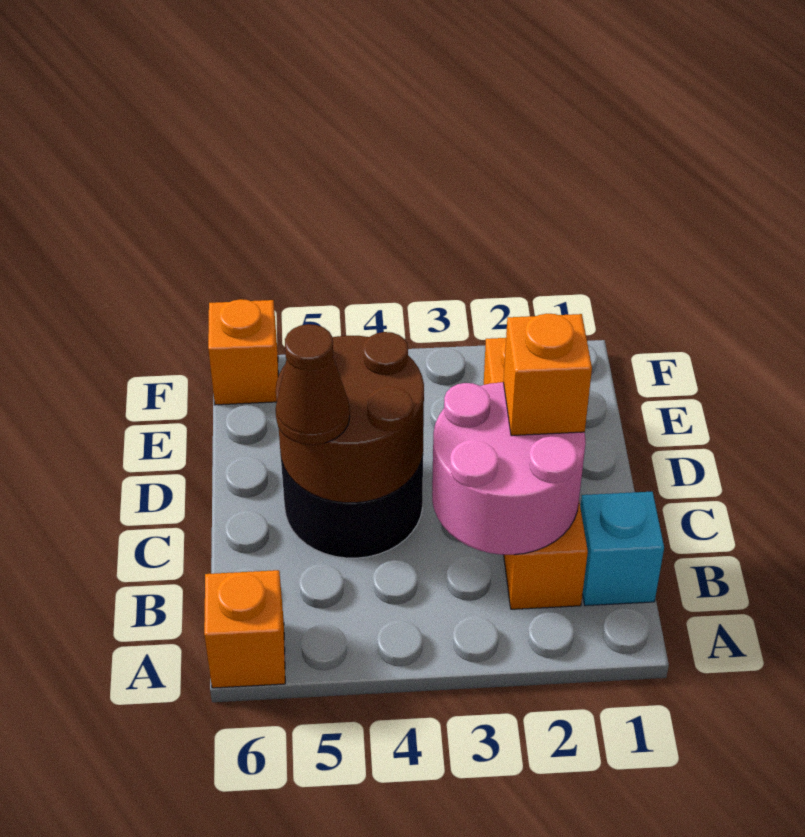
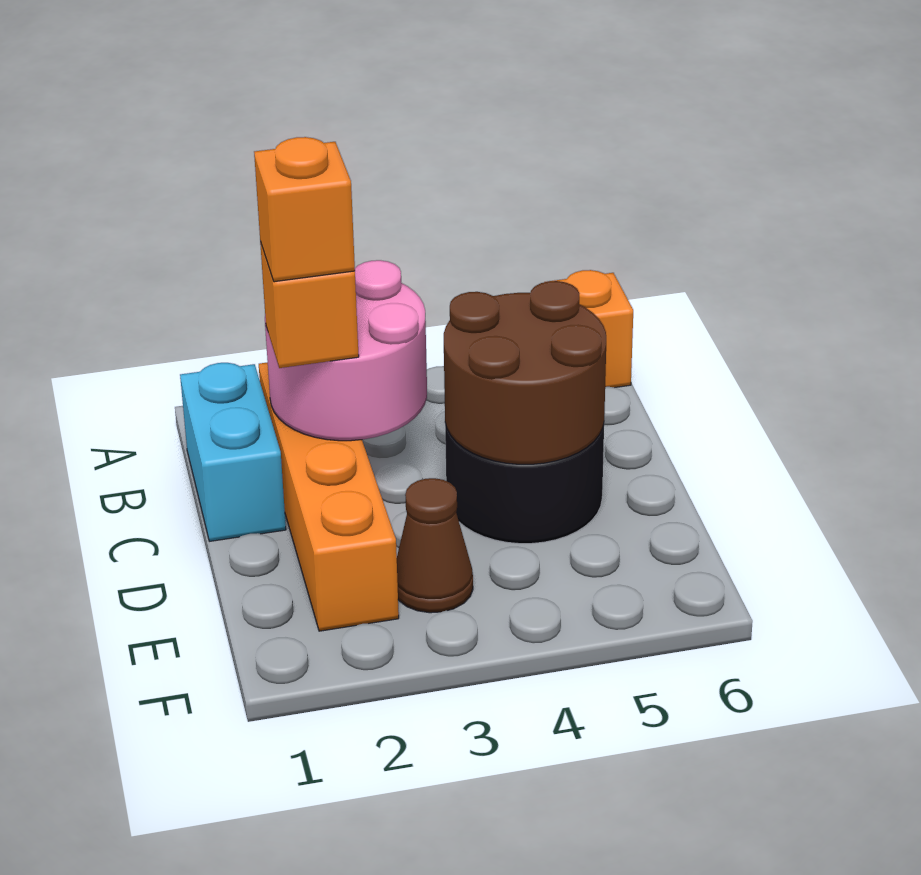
cyan 1x1 brick [580,492,664,606] -> cyan 1x2 brick [180,363,286,541]
brown 1x1 cone [275,324,350,445] -> brown 1x1 cone moved to [397,478,473,613]
orange 1x1 brick [208,299,278,405] -> orange 1x1 brick moved to [254,137,355,282]

